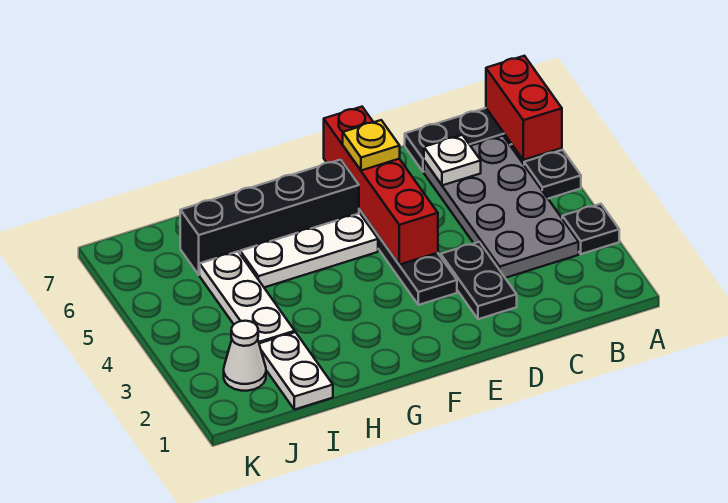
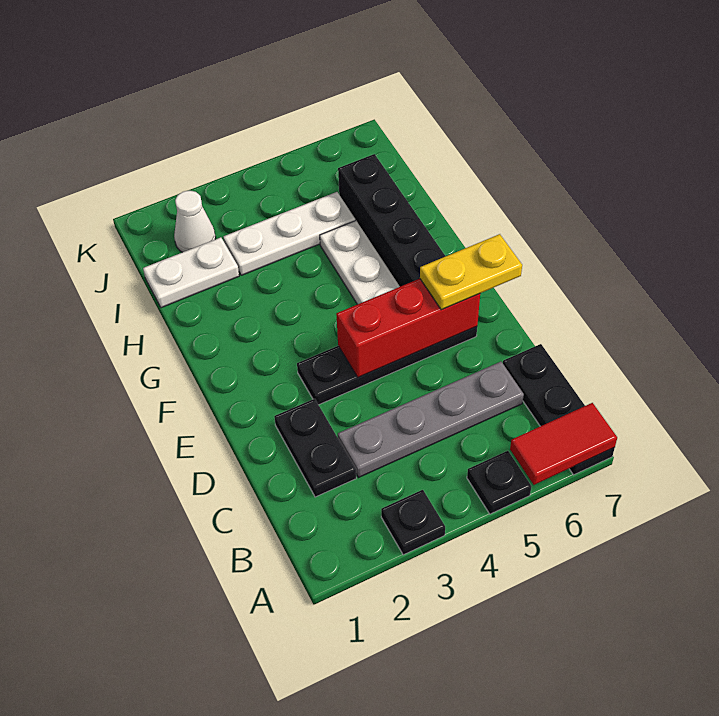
red 1x2 brick [486,56,562,160] -> red 1x2 tile [510,403,617,485]
grey 2x4 plate [424,136,579,278] -> grey 1x4 plate [338,362,524,478]
white 1x1 plate [424,135,481,185] -> none
black 1x2 plate [441,242,517,319] -> black 1x2 plate turned to [274,399,356,497]
red 1x4 brick [324,107,438,265] -> red 1x3 brick [336,279,480,377]
yellow 1x1 plate [343,120,400,170] -> yellow 1x2 plate [420,234,522,310]

